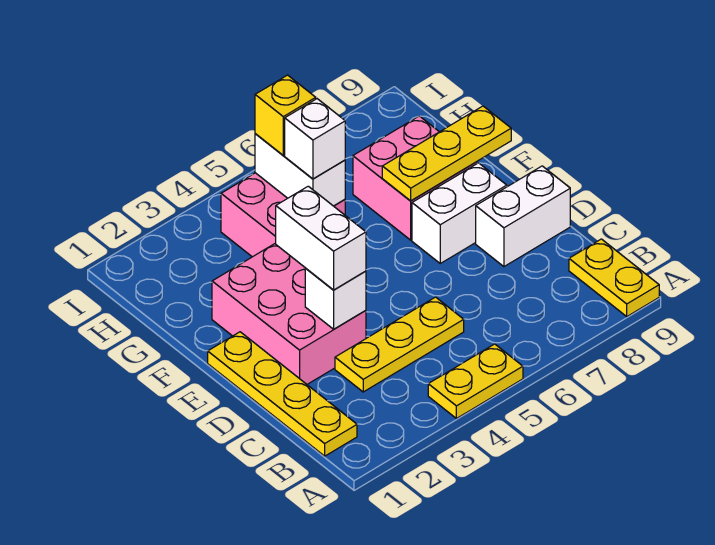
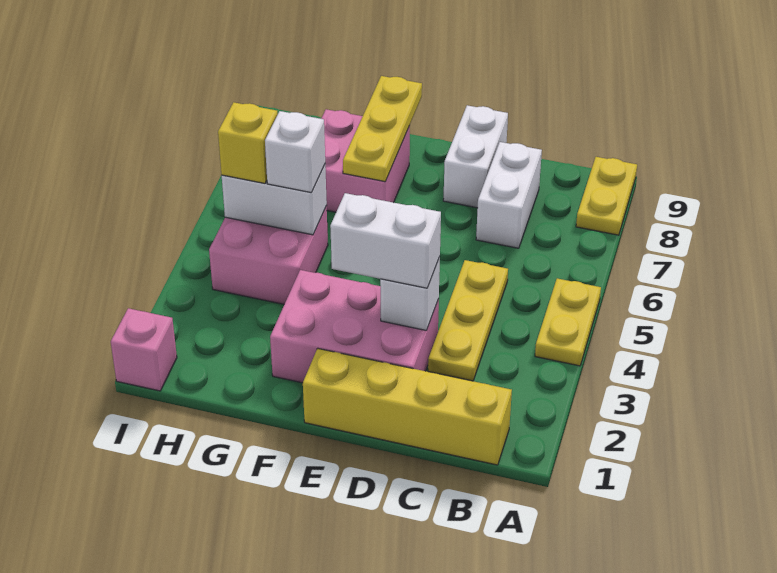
yellow 1x2 plate [569,239,659,316] -> yellow 1x2 plate turned to [576,157,637,235]
yellow 1x4 plate [208,332,357,456] -> yellow 1x4 brick [303,348,512,465]
white 1x2 brick [412,163,507,263] -> white 1x2 brick moved to [476,142,542,248]
none -> pink 1x1 brick [111,308,177,391]

